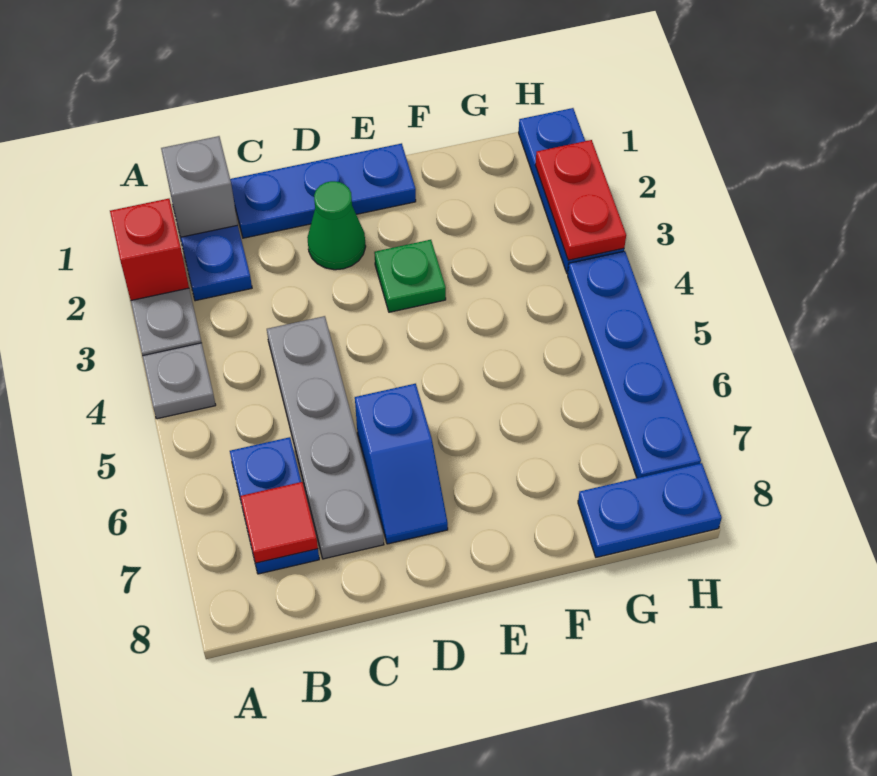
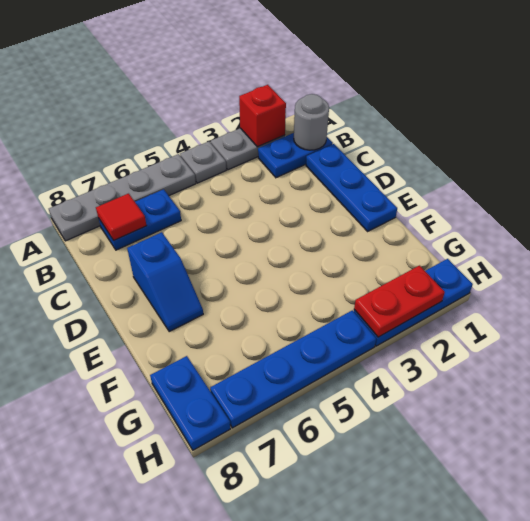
grey 1x1 brick [161,136,238,237] -> grey 1x1 round brick [294,94,329,150]
grey 1x4 plate [267,316,384,559] -> grey 1x4 plate moved to [49,154,196,241]
green 1x1 cone [307,181,366,270] -> none
blue 1x2 slope [355,384,448,544] -> blue 1x2 slope turned to [127,232,203,332]
green 1x1 plate [374,240,446,312] -> none

